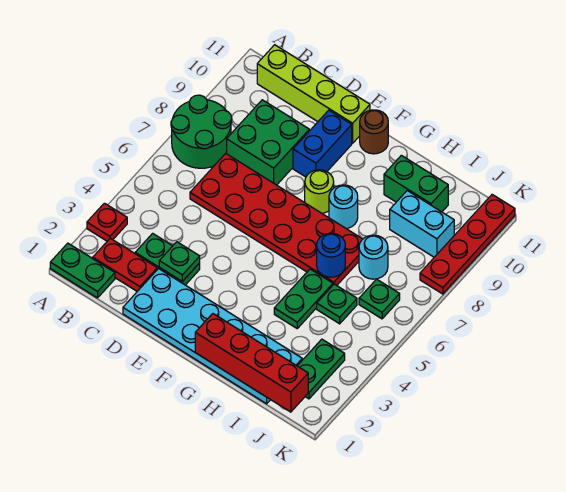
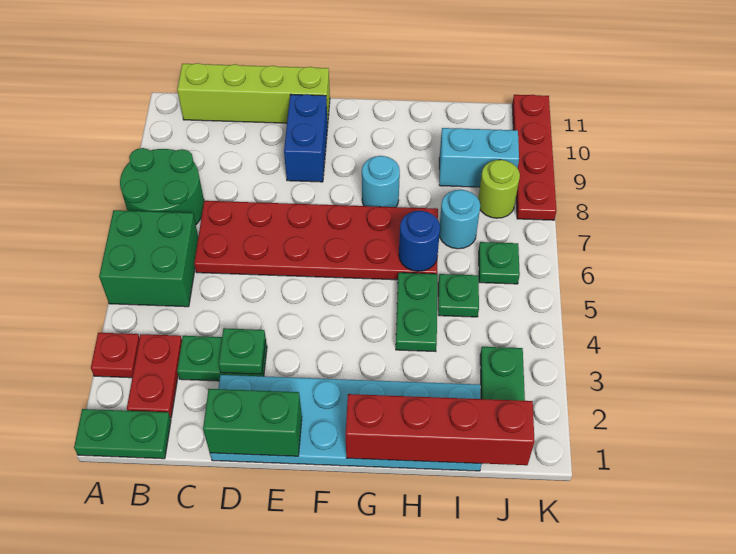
red 1x2 plate [93,238,157,291] -> red 1x2 plate turned to [127,334,182,418]
green 2x2 brick [227,100,309,185] -> green 2x2 brick moved to [99,210,198,307]
lime 1x1 round brick [305,170,334,213] -> lime 1x1 round brick moved to [478,160,520,218]
brown 1x1 round brick [360,110,388,154] -> none
green 1x2 brick [384,155,448,212] -> green 1x2 brick moved to [203,389,302,456]

